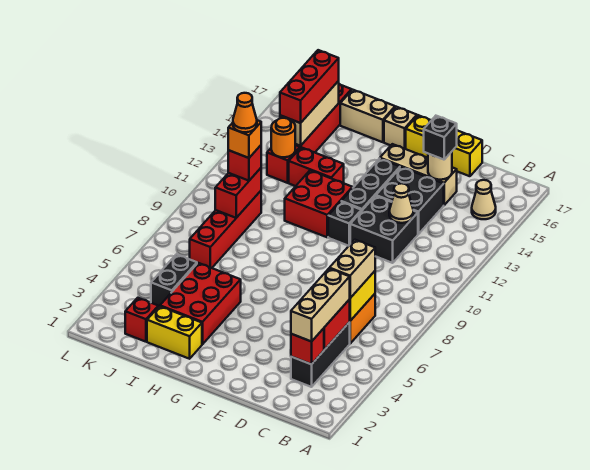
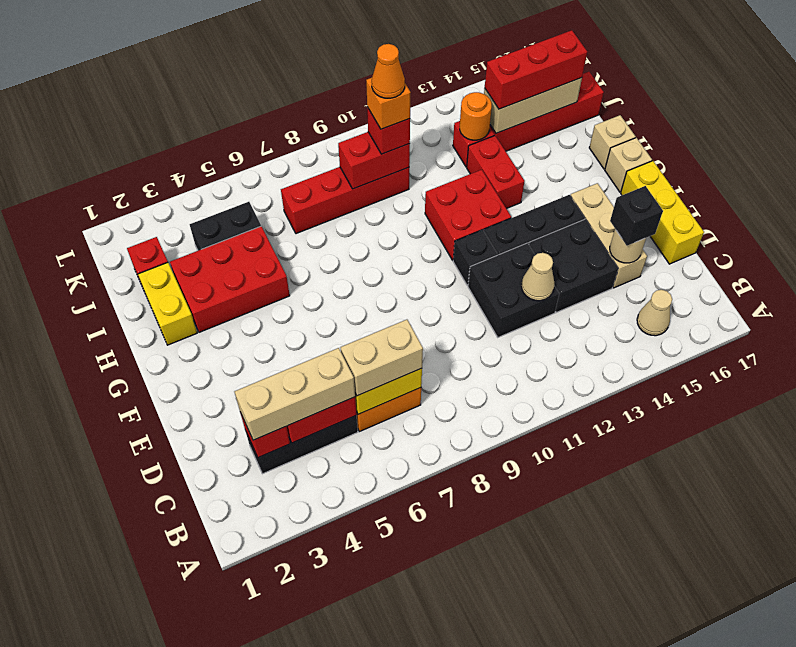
tan 1x2 brick [340,90,395,142] -> tan 1x1 brick [589,115,636,169]

